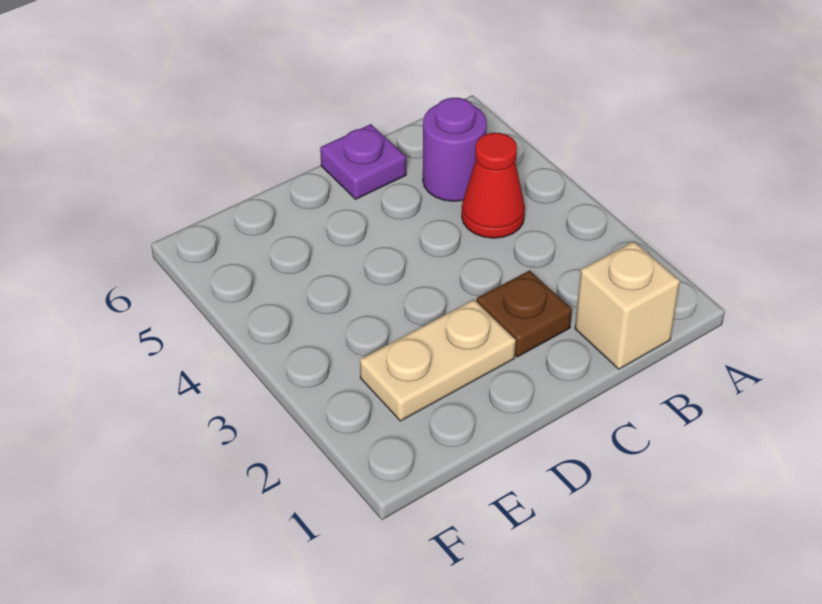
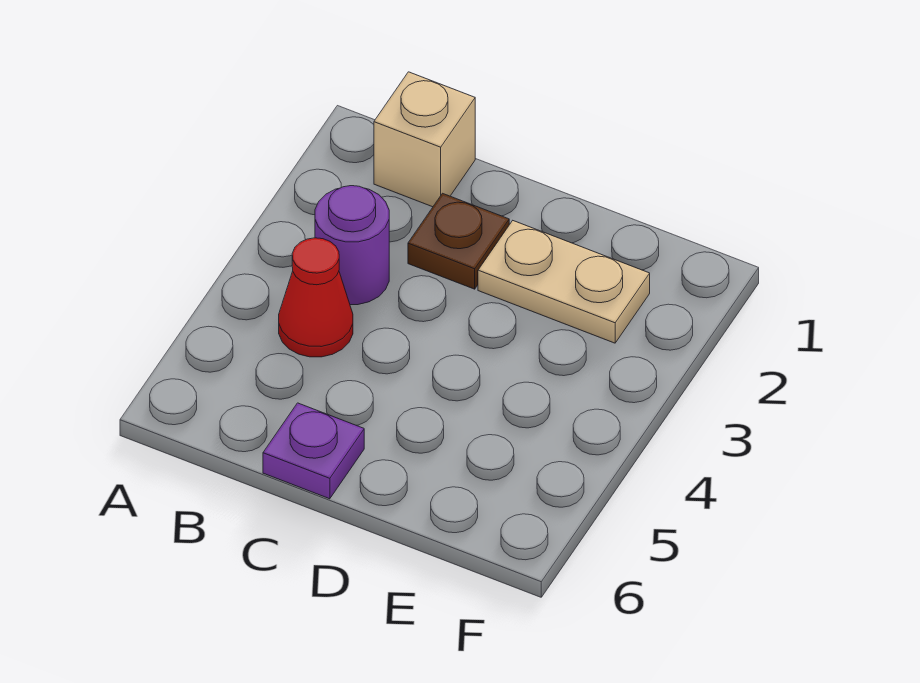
purple 1x1 round brick [423,98,487,201] -> purple 1x1 round brick moved to [315,186,389,305]

